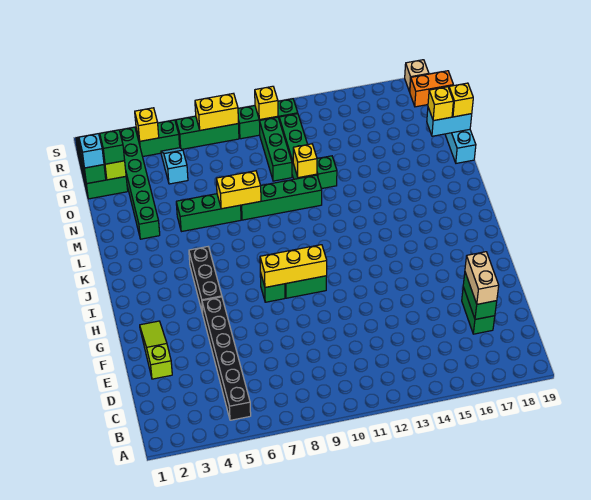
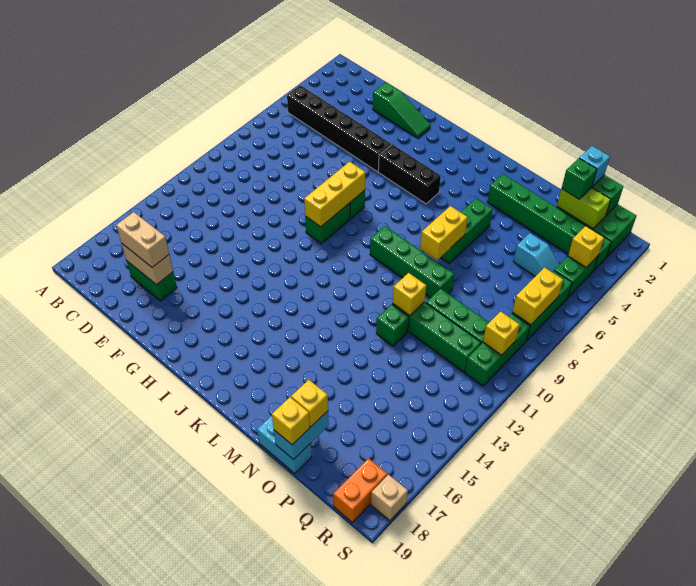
green 1x2 brick [463,273,497,319] -> tan 1x2 brick [122,244,173,285]
lime 1x3 slope [140,321,172,379] -> green 1x3 slope [373,82,431,138]
green 1x4 brick [241,175,322,220] -> green 1x4 brick turned to [370,226,454,298]

